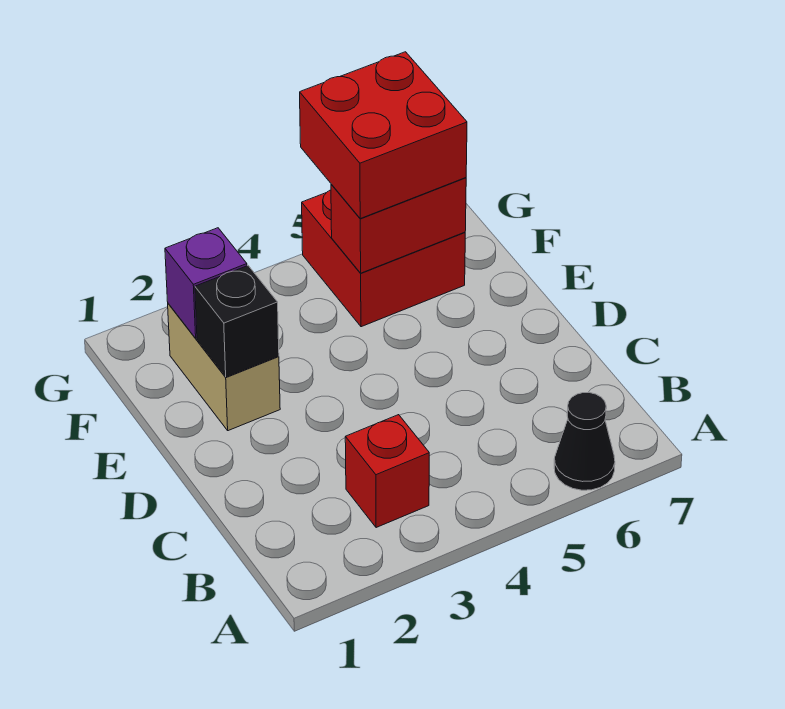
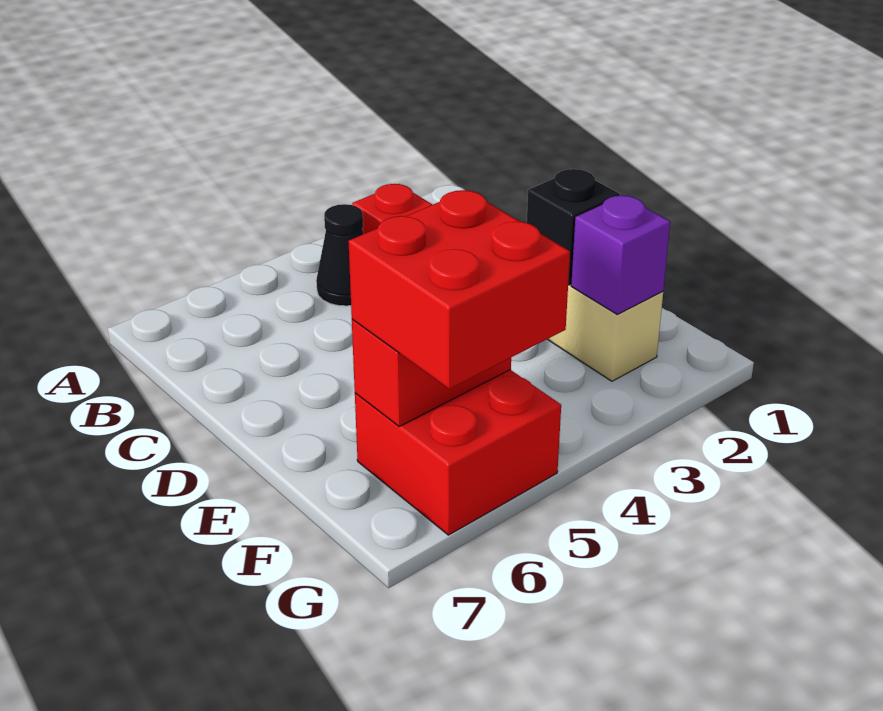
black 1x1 cone [554,393,615,490] -> black 1x1 cone moved to [316,204,364,306]

